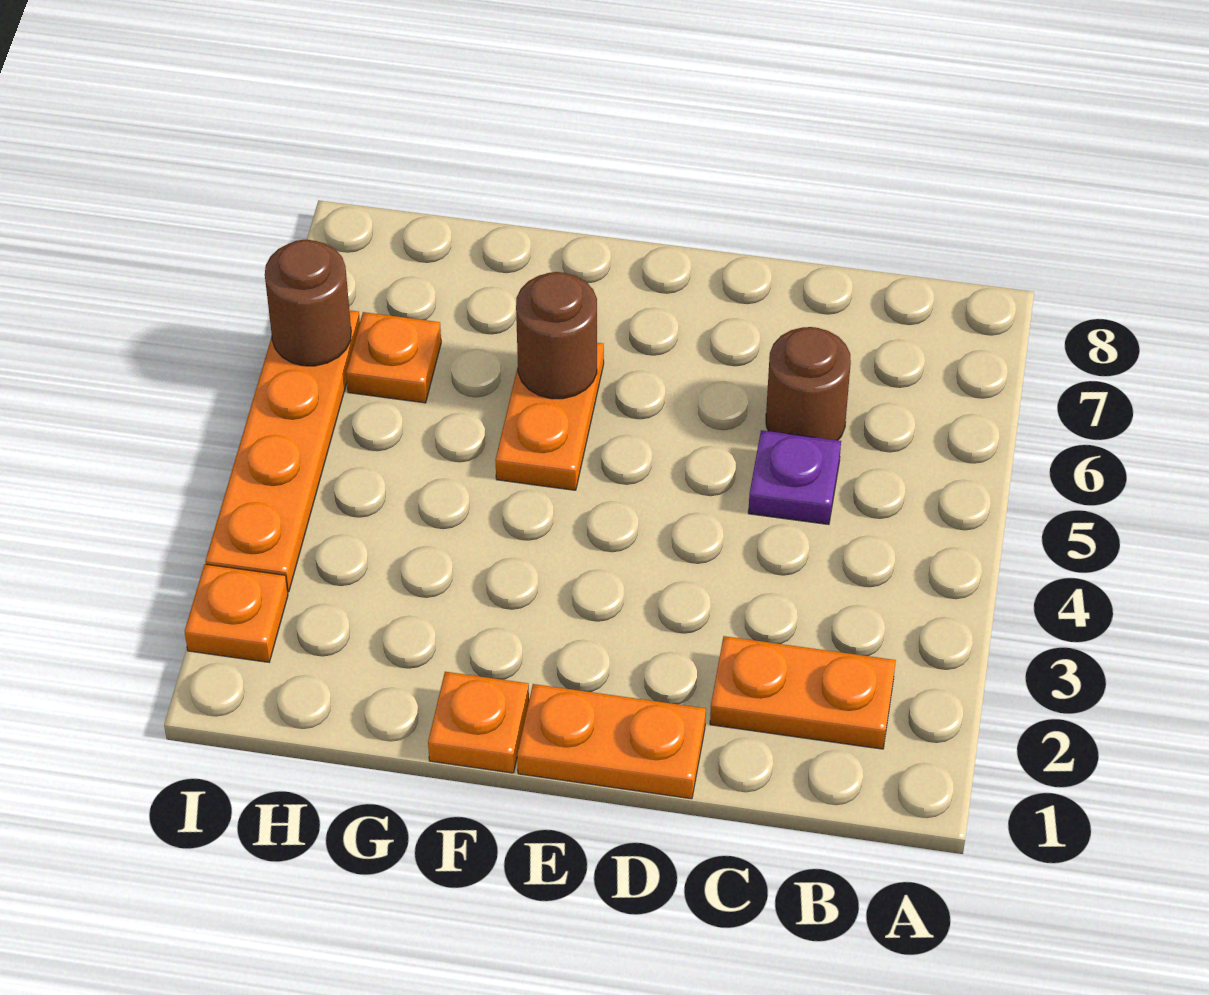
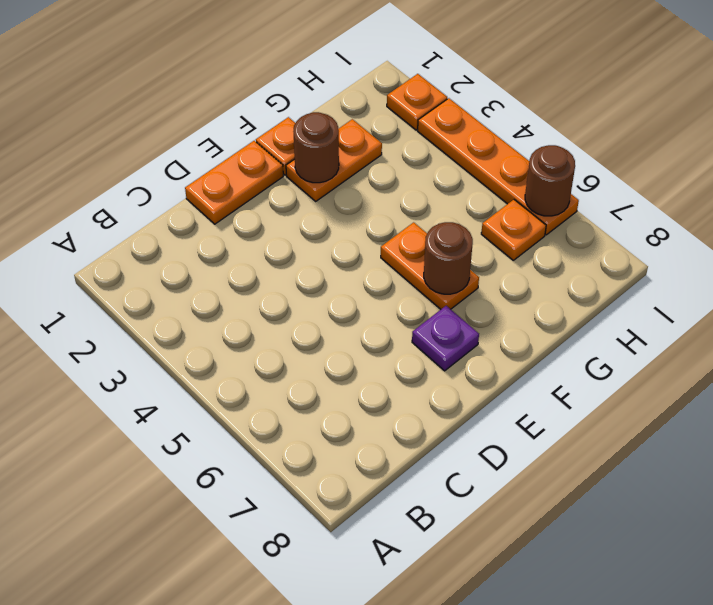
orange 1x2 plate [710,636,896,749] -> orange 1x2 plate moved to [286,119,382,201]
purple 1x1 plate [748,430,841,525] -> purple 1x1 plate moved to [412,306,479,371]
brown 1x1 round brick [766,327,851,440] -> brown 1x1 round brick moved to [293,112,339,183]

